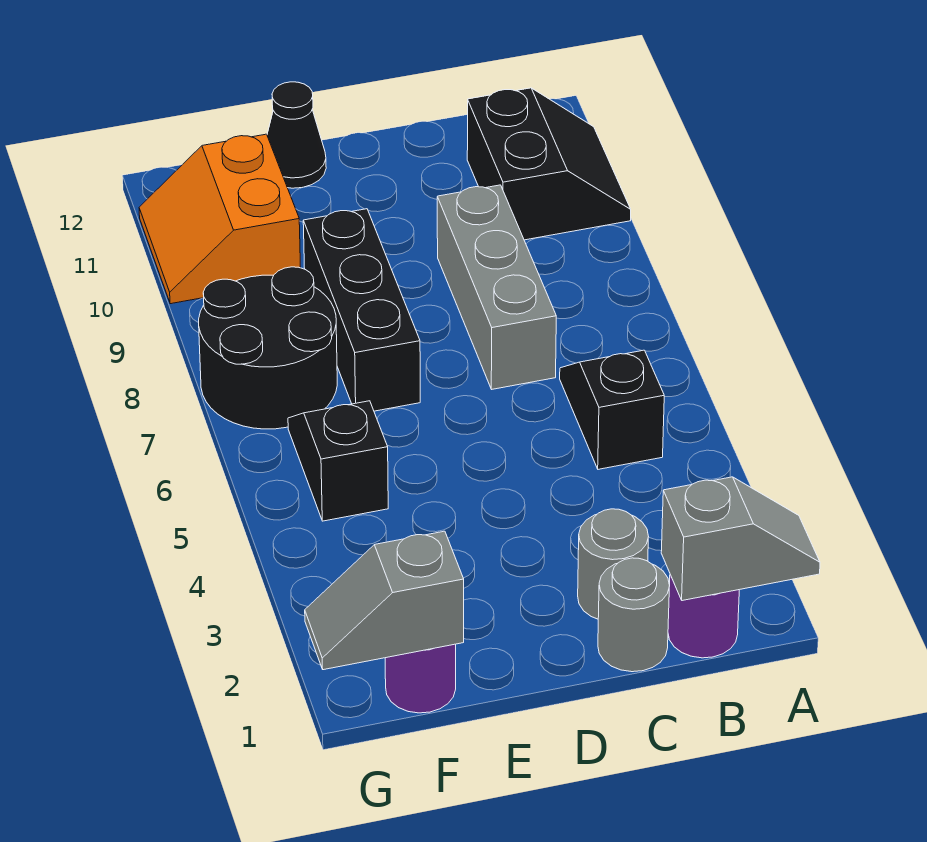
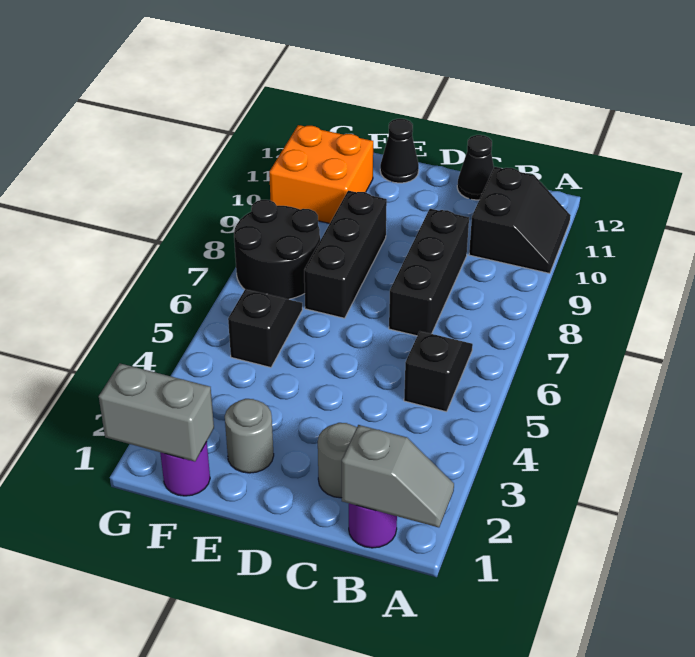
grey 1x1 round brick [598,558,670,672] -> grey 1x1 round brick moved to [225,399,274,473]
grey 1x3 brick [437,185,556,389] -> black 1x3 brick [389,209,469,336]
none -> black 1x1 cone [457,135,494,200]
grey 1x2 slope [305,531,464,670] -> grey 1x2 brick [99,363,214,461]
orange 2x2 slope [139,134,301,304] -> orange 2x2 brick [269,125,373,224]

